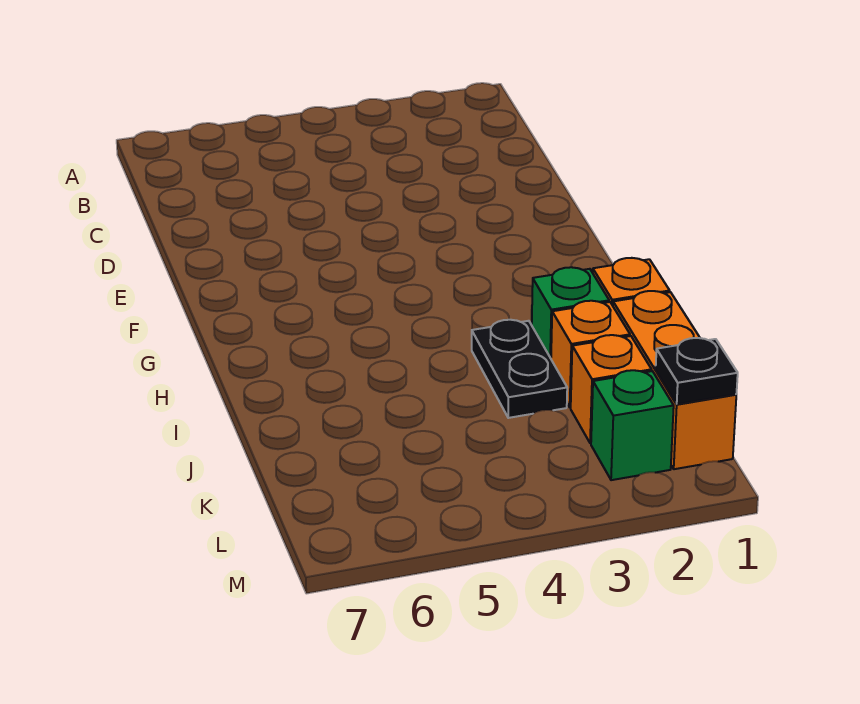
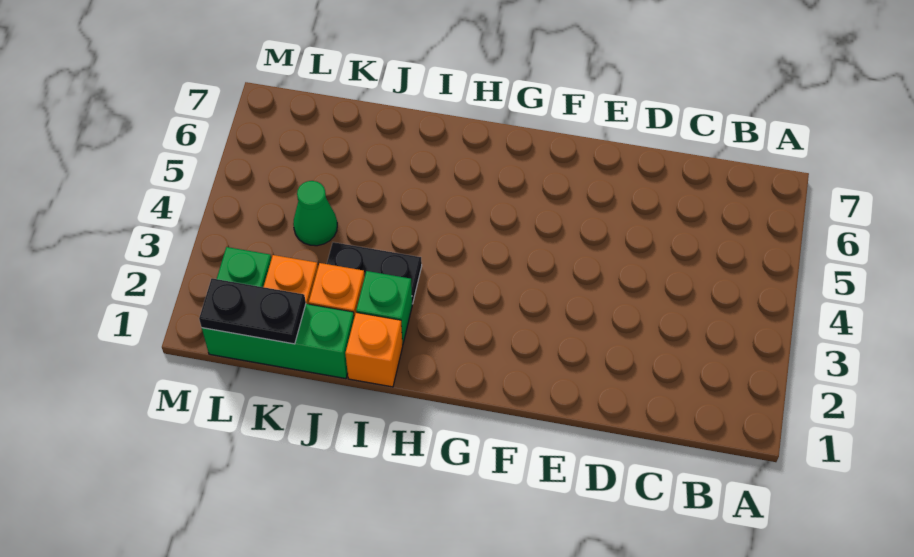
orange 1x3 brick [613,291,736,469] -> green 1x3 brick [202,304,354,379]
none -> green 1x1 cone [293,181,337,246]
black 1x1 plate [656,338,738,404] -> black 1x2 plate [199,278,306,344]

